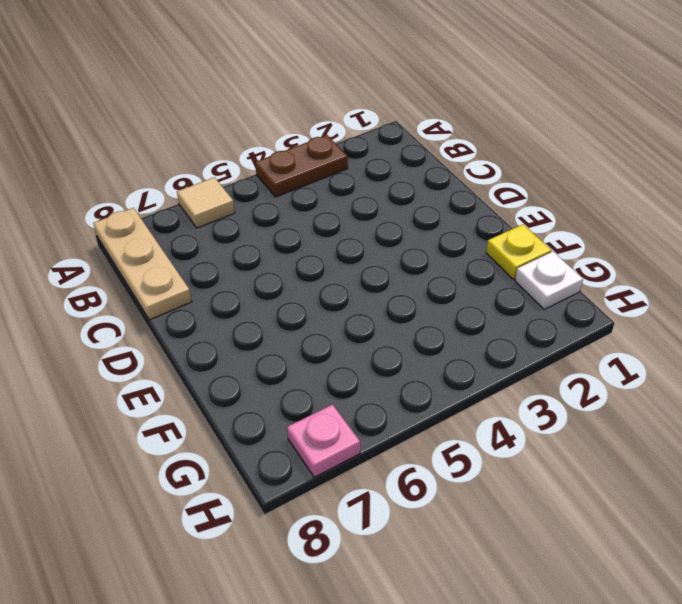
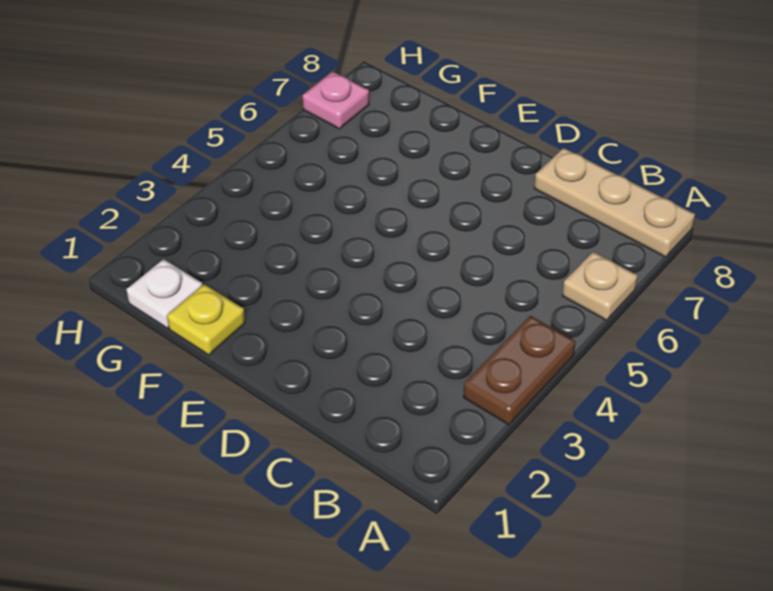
tan 1x1 tile [177,177,235,228] -> tan 1x1 plate [562,252,638,320]

